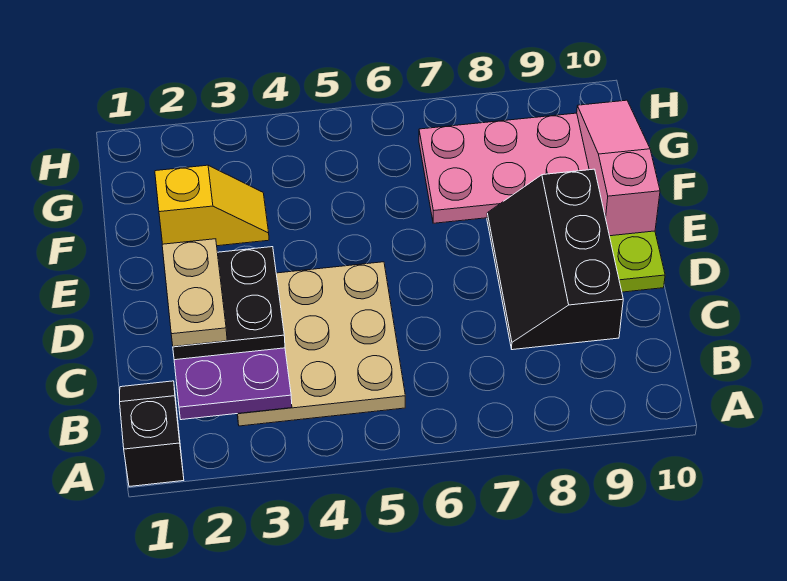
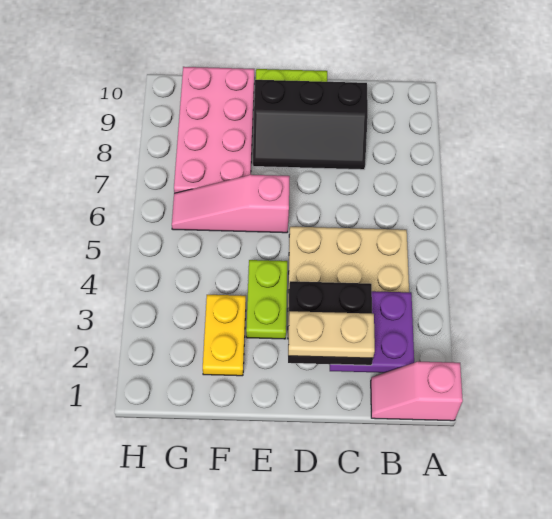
black 1x2 slope [120,381,184,487] -> pink 1x2 slope [371,362,463,421]
none -> lime 1x2 plate [246,260,287,339]
pink 1x3 slope [577,100,660,236] -> pink 1x3 slope moved to [172,175,290,233]
yellow 1x2 slope [155,165,269,246] -> yellow 1x2 plate [203,295,246,376]

